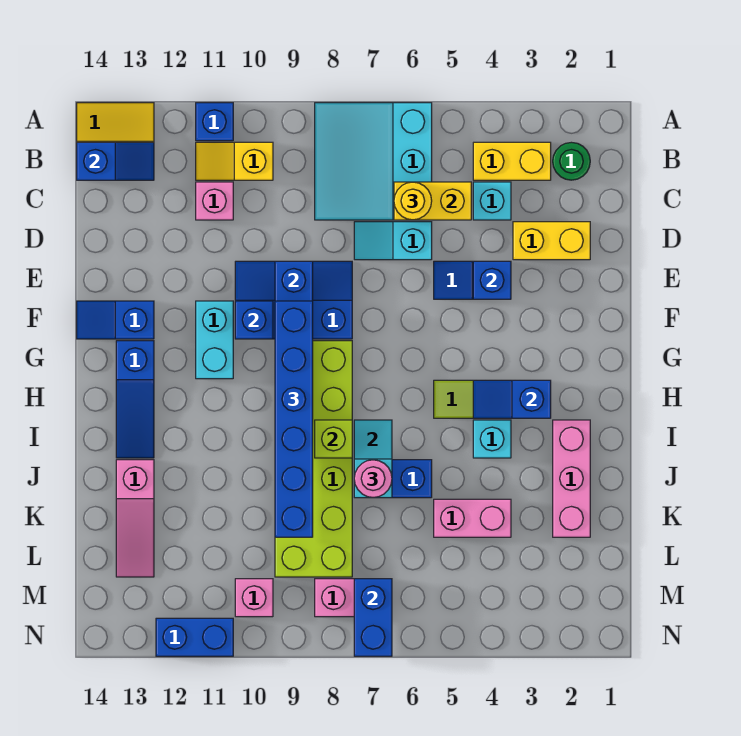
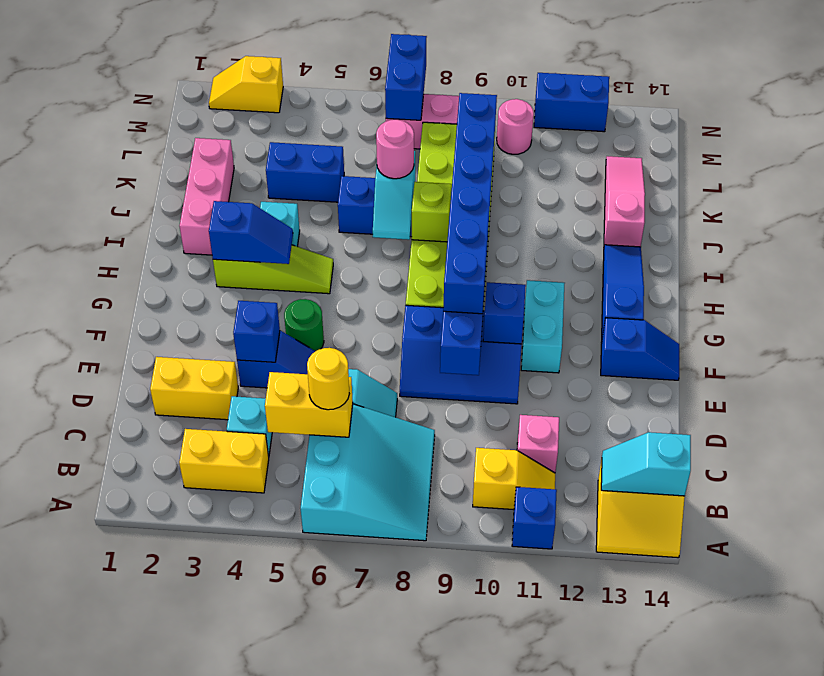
green 1x1 round brick [553,142,590,180] -> green 1x1 round brick moved to [284,299,324,351]
blue 1x2 slope [77,142,154,180] -> cyan 1x2 slope [601,432,691,496]
pink 1x2 brick [434,499,511,537] -> blue 1x2 brick [266,142,344,202]
pink 1x1 brick [235,579,273,617] -> pink 1x1 round brick [497,99,534,154]
none -> yellow 1x2 slope [209,56,283,113]

